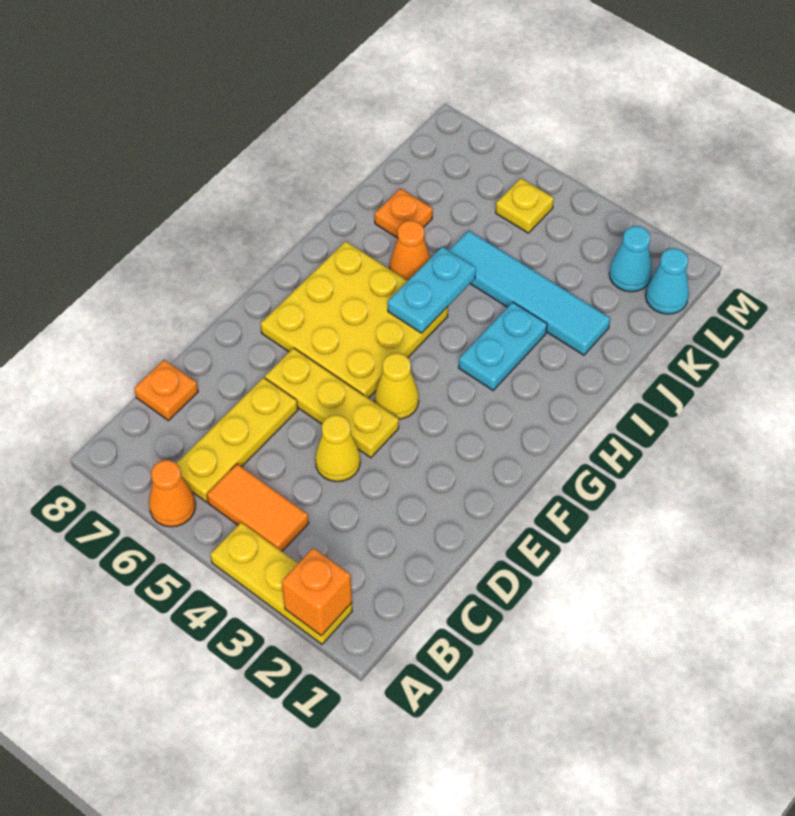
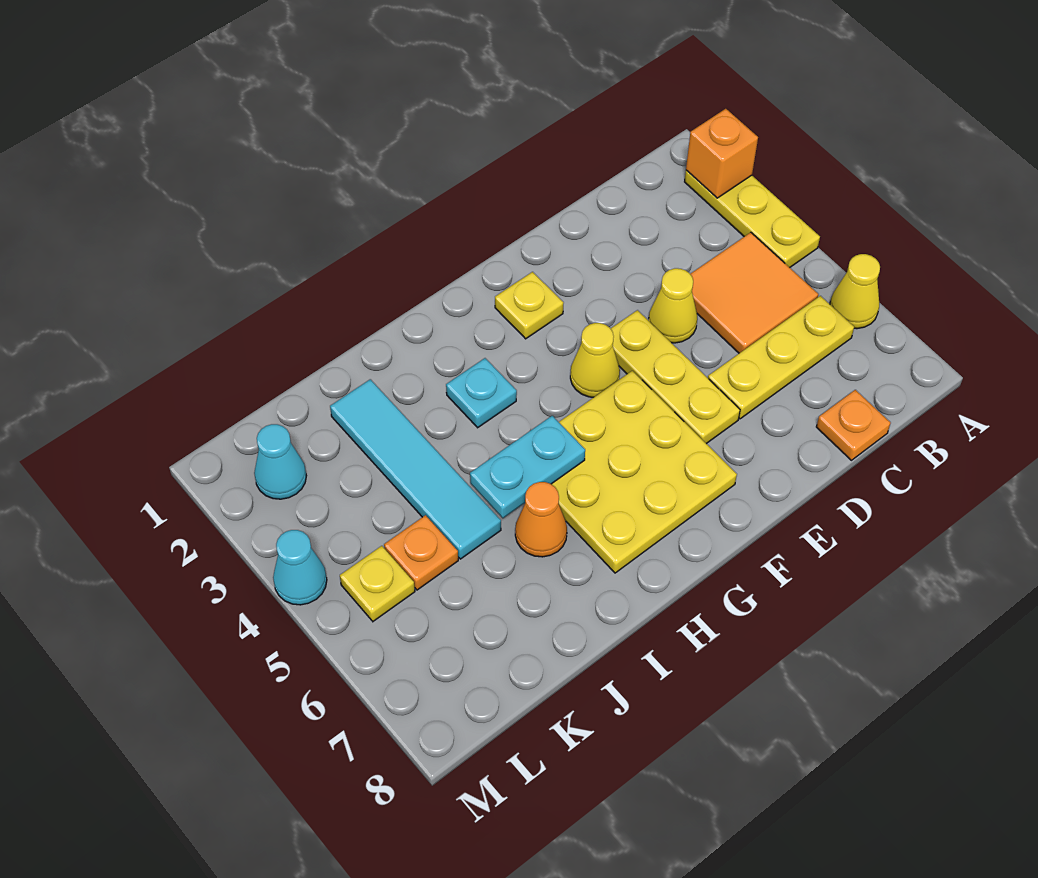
orange 1x1 cone [149,460,195,527] -> yellow 1x1 cone [830,254,880,329]
orange 1x2 tile [207,464,309,551] -> orange 2x2 tile [690,232,818,353]
none -> yellow 1x1 plate [495,272,563,339]
cyan 1x2 plate [459,302,547,390] -> cyan 1x1 plate [446,358,517,428]
orange 1x1 plate [375,188,433,238] -> orange 1x1 plate moved to [384,515,458,590]
cyan 1x1 cone [646,248,689,314] -> cyan 1x1 cone moved to [273,530,327,605]

